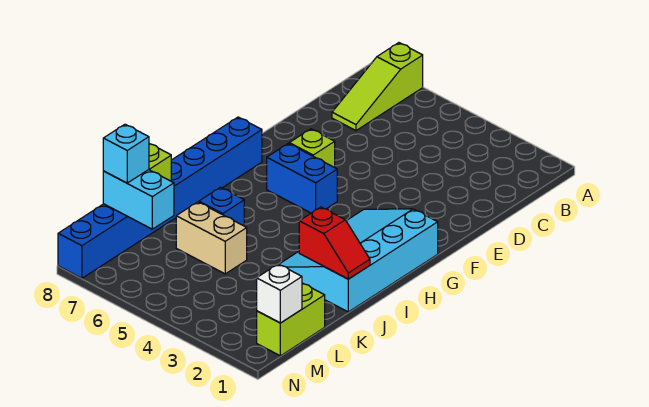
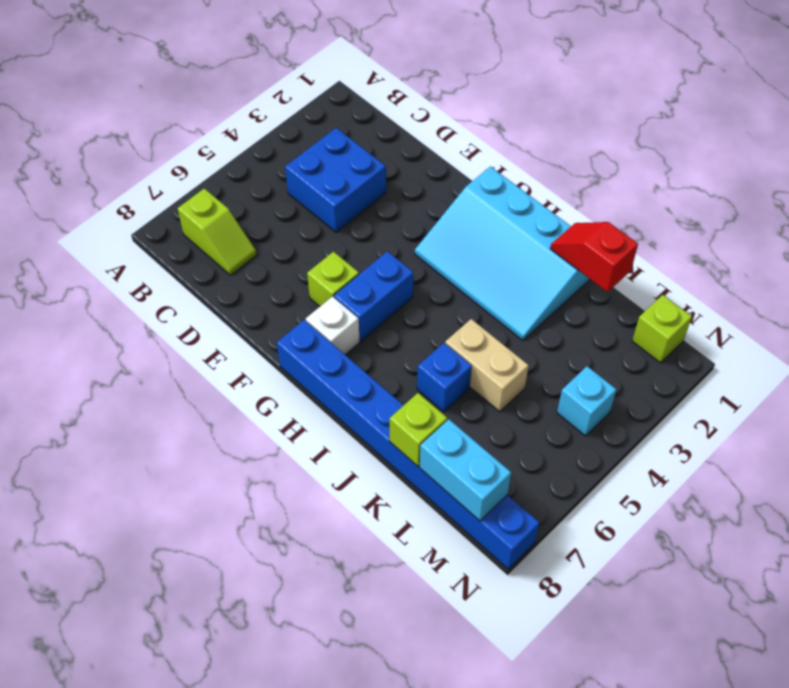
lime 1x3 slope [332,43,423,131] -> lime 1x2 slope [178,188,257,275]
none -> blue 2x2 brick [285,128,386,233]
red 1x2 slope [299,207,370,279] -> red 1x2 slope turned to [550,222,638,292]
tan 1x2 brick [176,202,247,274] -> tan 1x2 brick turned to [445,319,529,412]
lime 1x2 brick [257,283,325,356] -> lime 1x1 brick [632,295,692,363]
cyan 1x2 brick [103,170,174,229] -> cyan 1x2 brick turned to [420,419,511,521]
cyan 1x1 brick [103,124,149,183] -> cyan 1x1 brick moved to [557,366,617,436]
white 1x1 brick [257,264,302,323] -> white 1x1 brick moved to [306,296,360,355]

